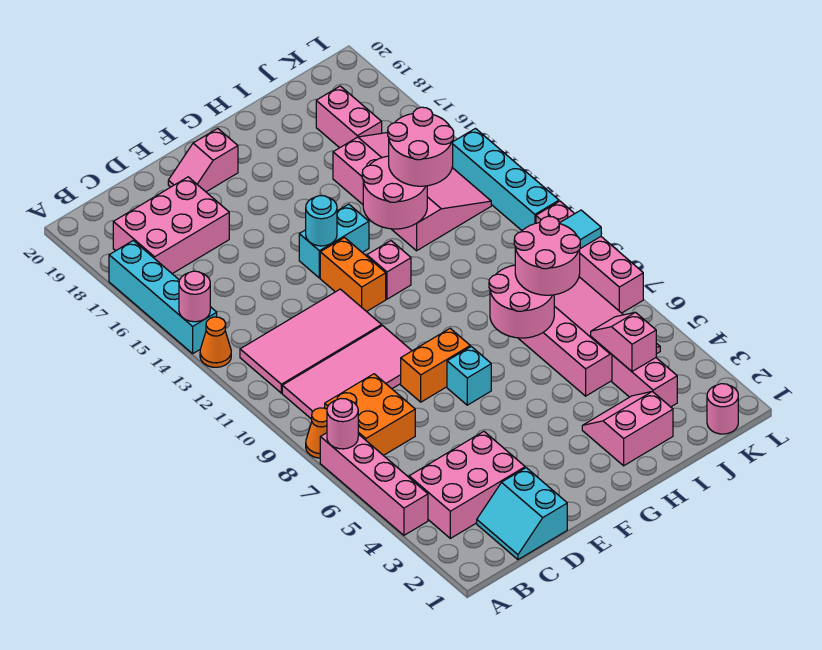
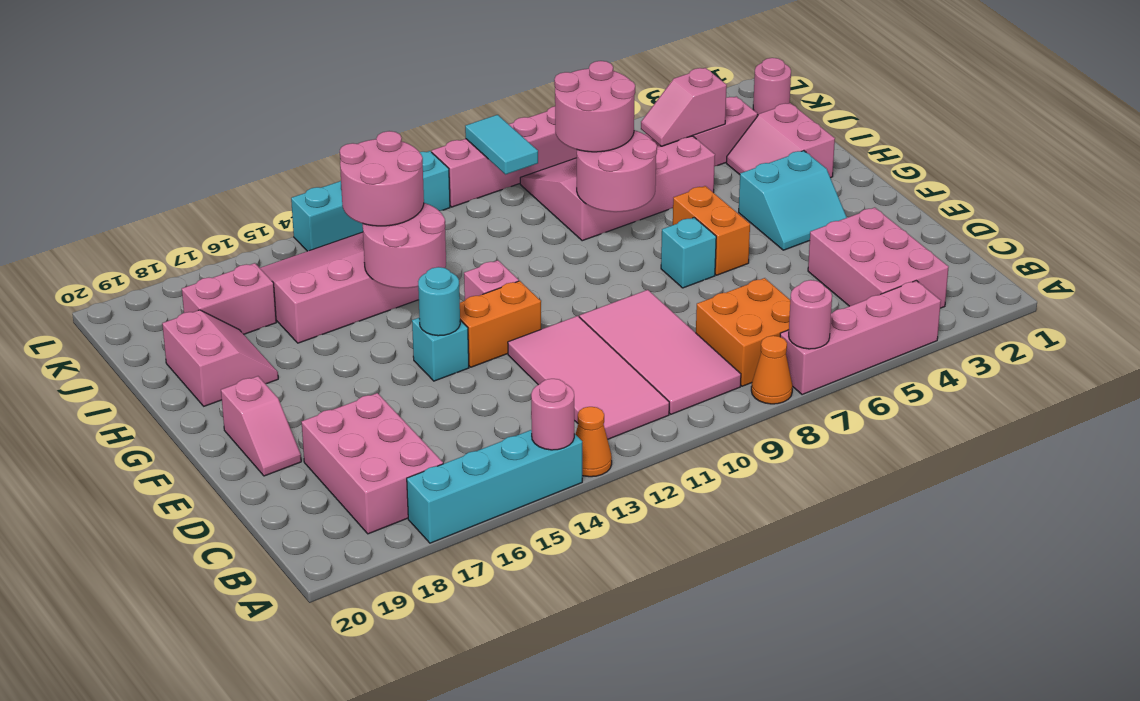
cyan 2x2 slope [477,468,567,560] -> cyan 2x2 slope moved to [739,151,847,250]
orange 1x2 brick [401,328,470,402] -> orange 1x2 brick moved to [673,186,750,275]
cyan 1x2 brick [299,204,369,278] -> cyan 1x1 brick [412,318,469,381]
none -> pink 2x2 slope [162,310,278,406]

